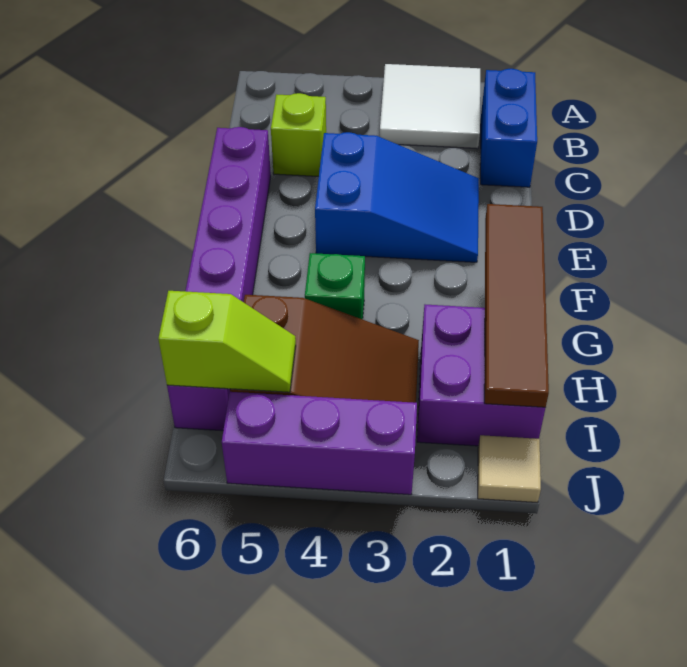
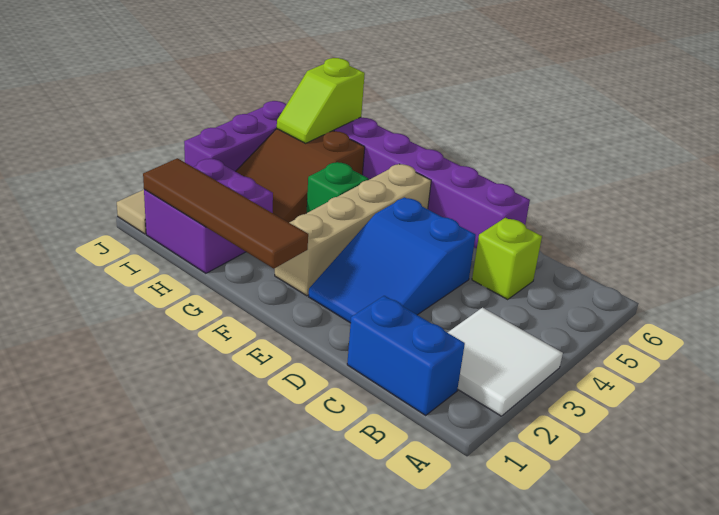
none -> tan 1x4 brick [275,164,431,296]

